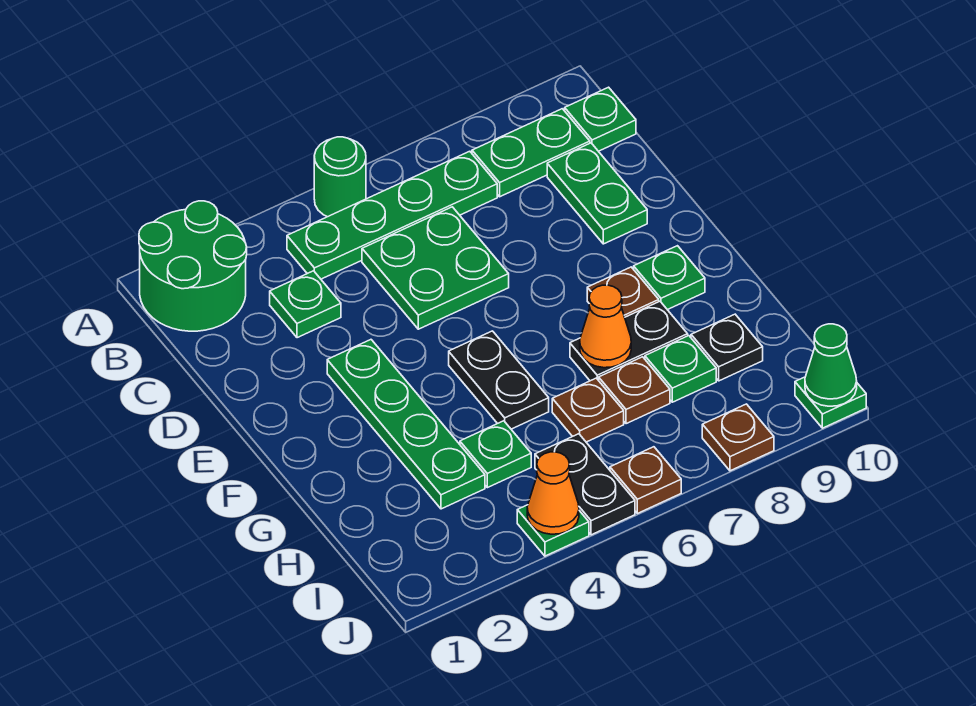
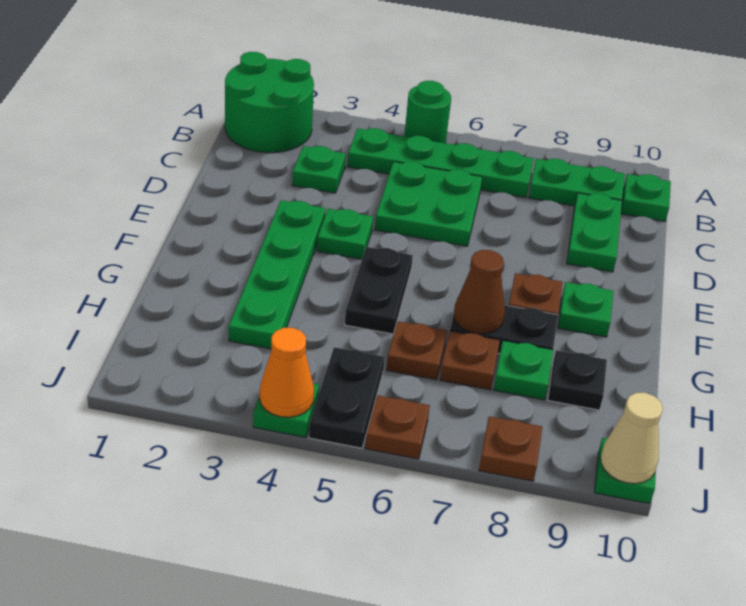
orange 1x1 cone [580,285,631,368] -> brown 1x1 cone [454,250,505,334]
green 1x1 plate [460,421,531,488] -> green 1x1 plate moved to [317,209,373,259]
green 1x1 cone [805,324,857,406] -> tan 1x1 cone [601,393,663,484]

